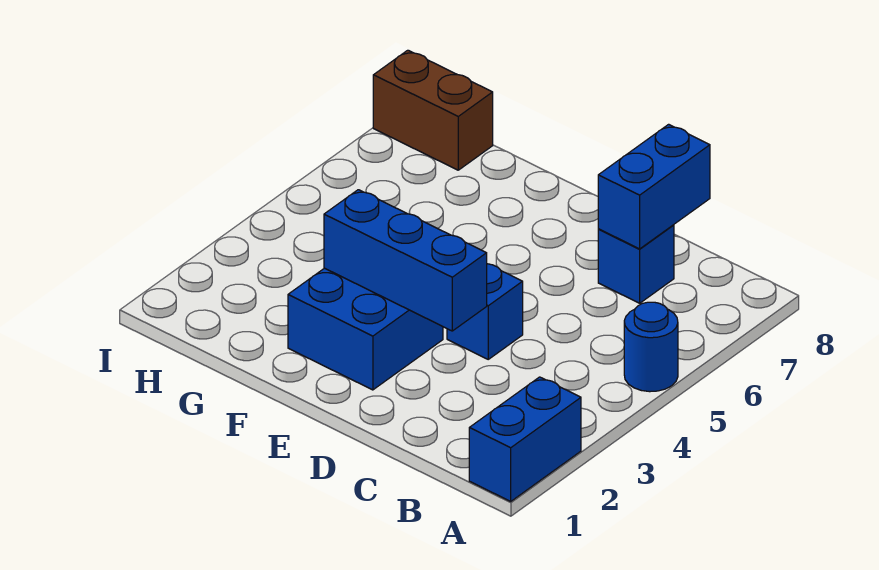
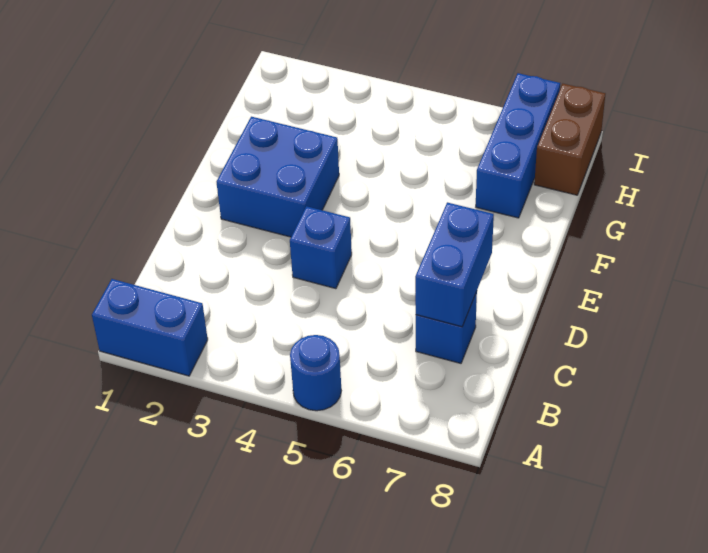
blue 1x2 brick [598,124,710,249] -> blue 1x2 brick turned to [415,202,494,327]
blue 1x3 brick [324,190,487,331] -> blue 1x3 brick moved to [476,73,560,218]

